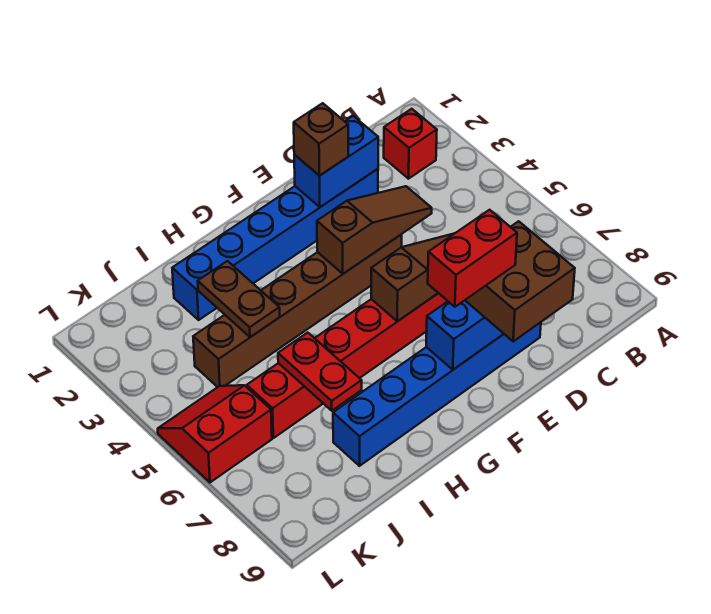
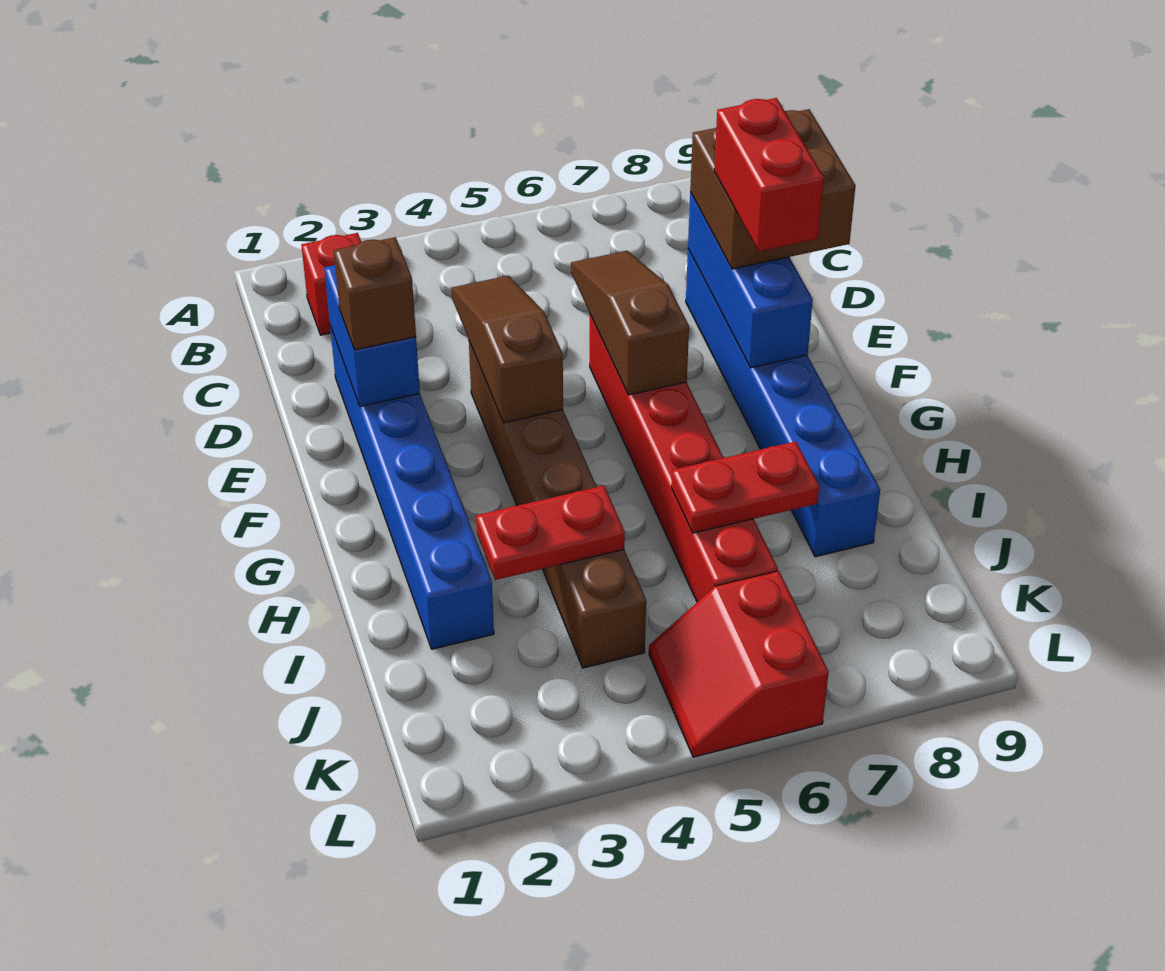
brown 1x2 plate [198,261,280,337] -> red 1x2 plate [476,486,625,580]

